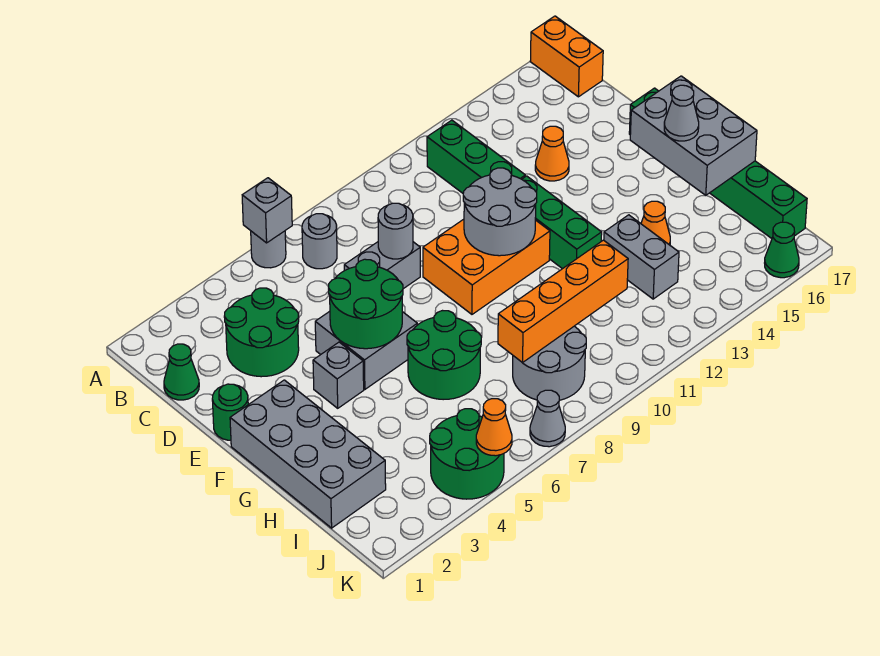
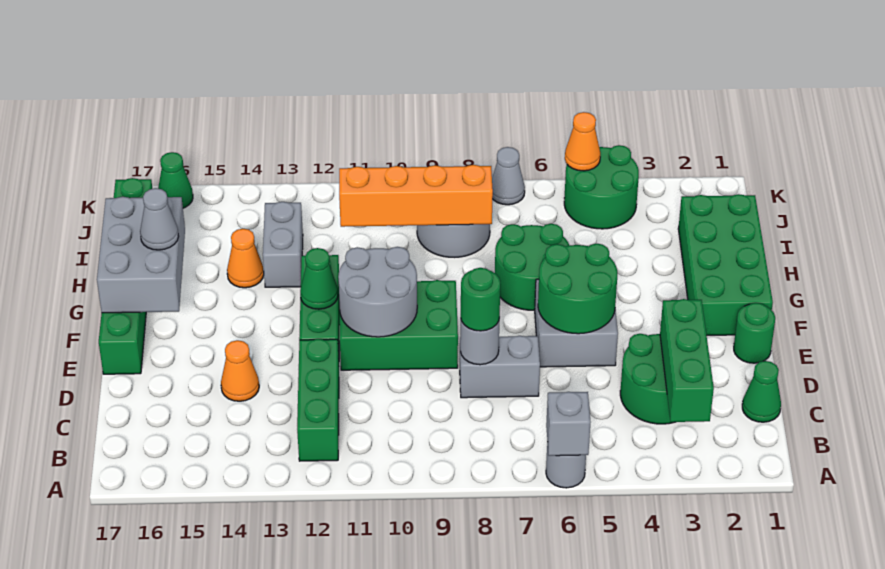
orange 1x2 brick [530,16,603,97] -> none
none -> green 1x3 brick [660,299,714,422]
grey 1x1 round brick [302,214,337,269] -> none
none -> green 1x1 round brick [461,268,500,331]
orange 2x3 brick [423,219,550,314] -> green 2x3 brick [340,280,458,370]
grey 2x4 brick [230,380,386,528] -> green 2x4 brick [678,194,773,335]
grey 1x1 brick [313,342,364,408] -> none
none -> green 1x1 cone [300,248,338,309]

